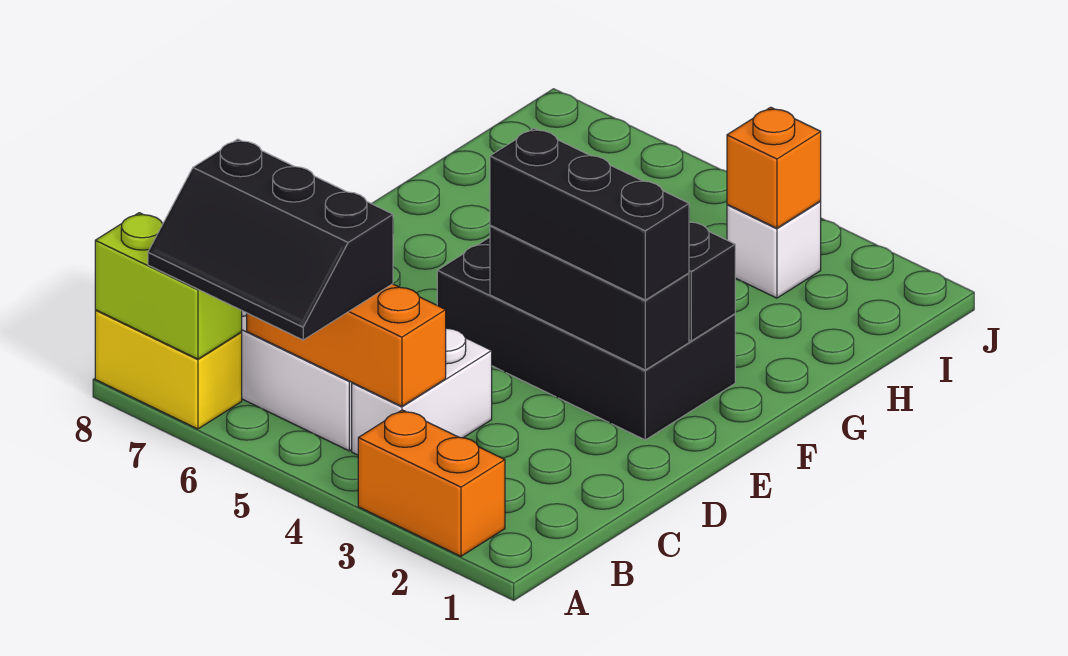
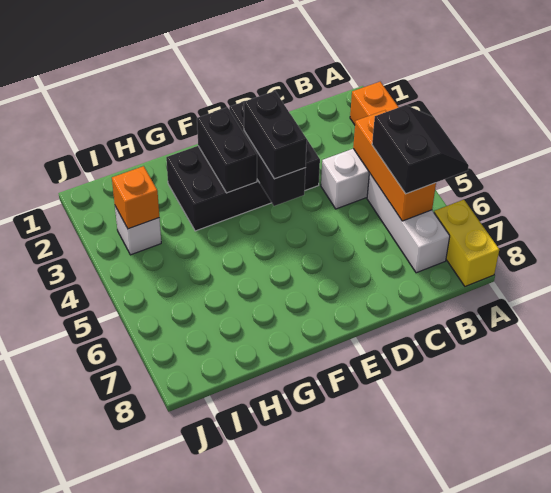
black 2x3 slope [148,139,393,340] -> black 2x2 slope [372,105,469,194]
lime 1x2 brick [95,213,242,359] -> none
black 2x4 brick [437,237,735,440] -> black 2x4 brick turned to [166,140,320,231]
black 1x3 brick [490,128,689,300] -> black 1x2 brick [244,91,307,179]

